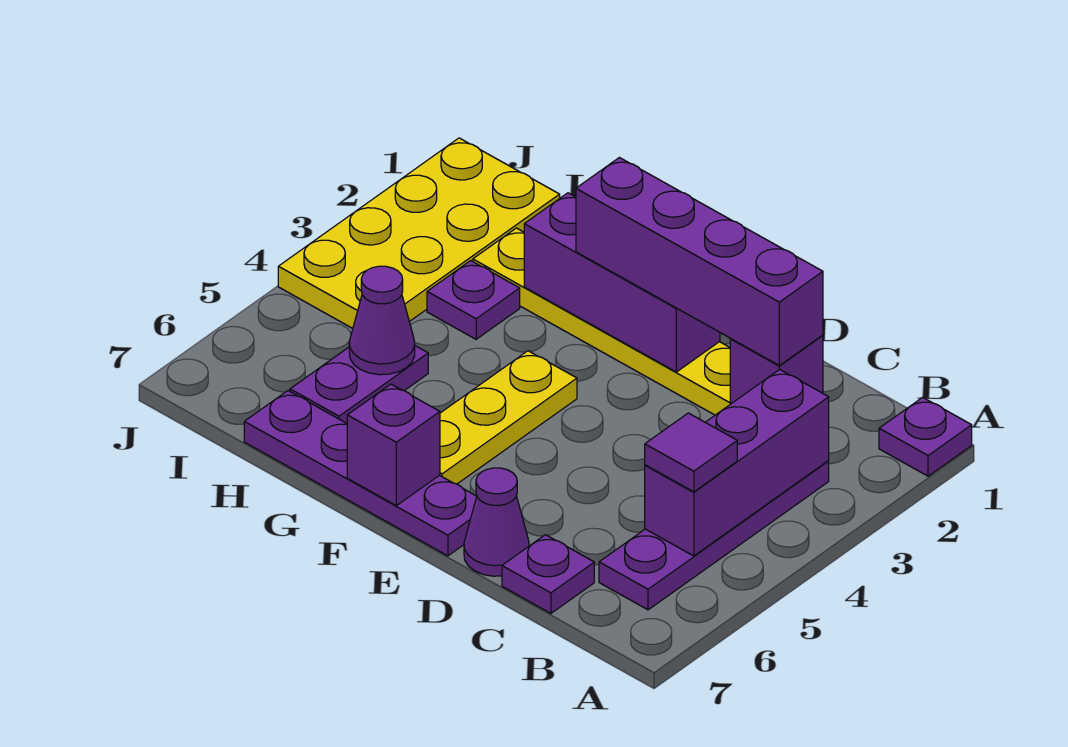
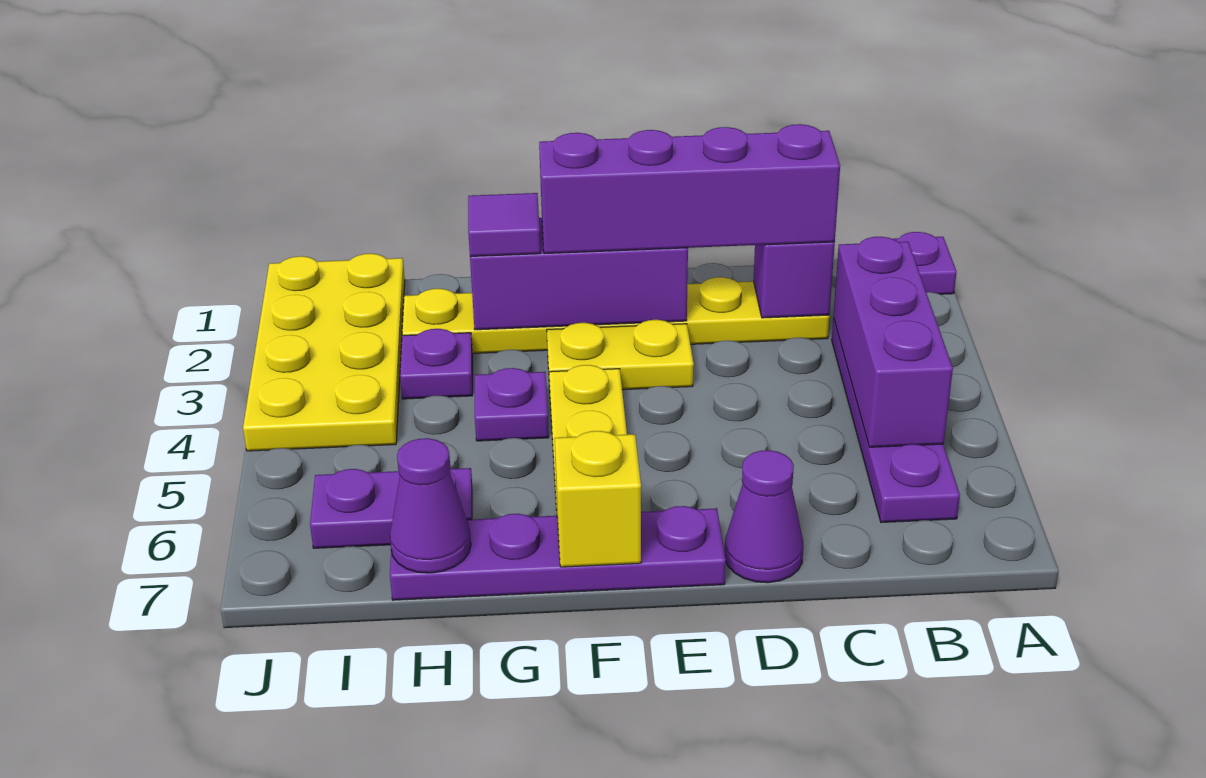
purple 1x1 tile [645,413,737,492] -> purple 1x1 tile moved to [468,193,540,256]
purple 1x1 plate [502,535,594,613] -> purple 1x1 plate moved to [475,368,549,441]
none -> yellow 1x2 plate [547,320,694,390]
purple 1x1 brick [347,384,440,506] -> yellow 1x1 brick [555,431,641,567]
purple 1x2 plate [290,346,428,423] -> purple 1x2 plate turned to [310,468,473,548]
purple 1x1 cone [349,266,415,375] -> purple 1x1 cone moved to [390,438,471,573]

